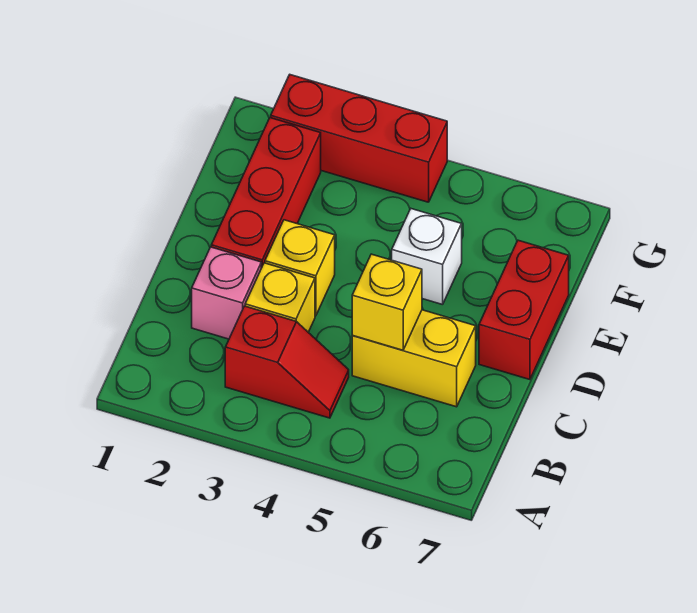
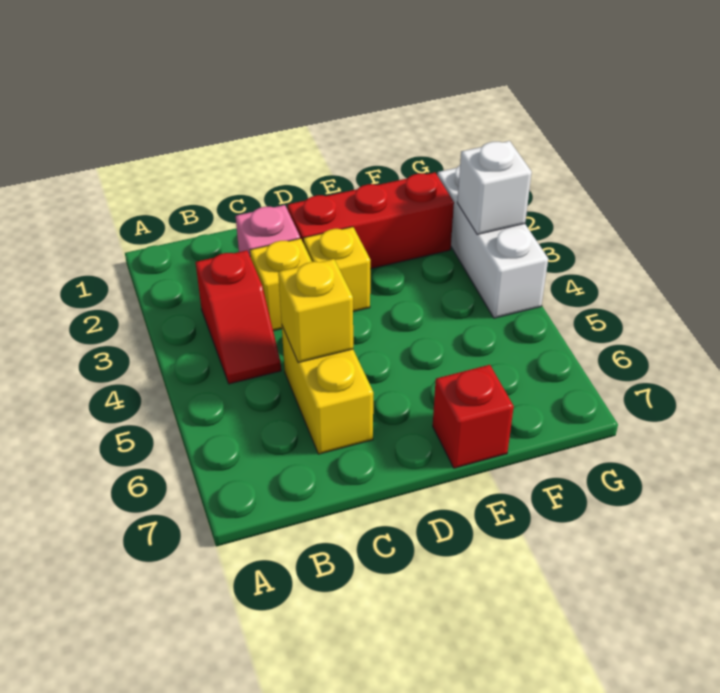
red 1x2 brick [479,240,569,380] -> red 1x1 brick [433,365,514,468]
white 1x1 brick [392,209,462,305] -> white 1x1 brick moved to [457,141,532,234]
red 1x3 brick [271,75,447,202] -> white 1x3 brick [437,166,548,318]

